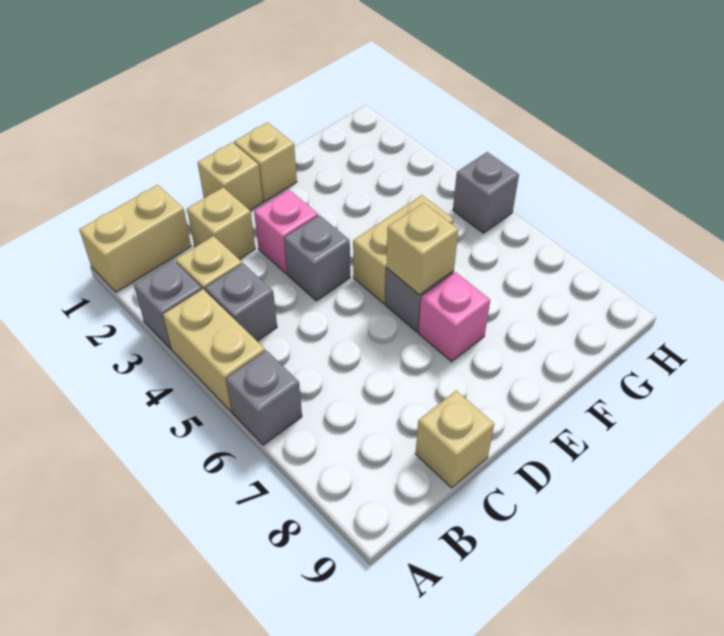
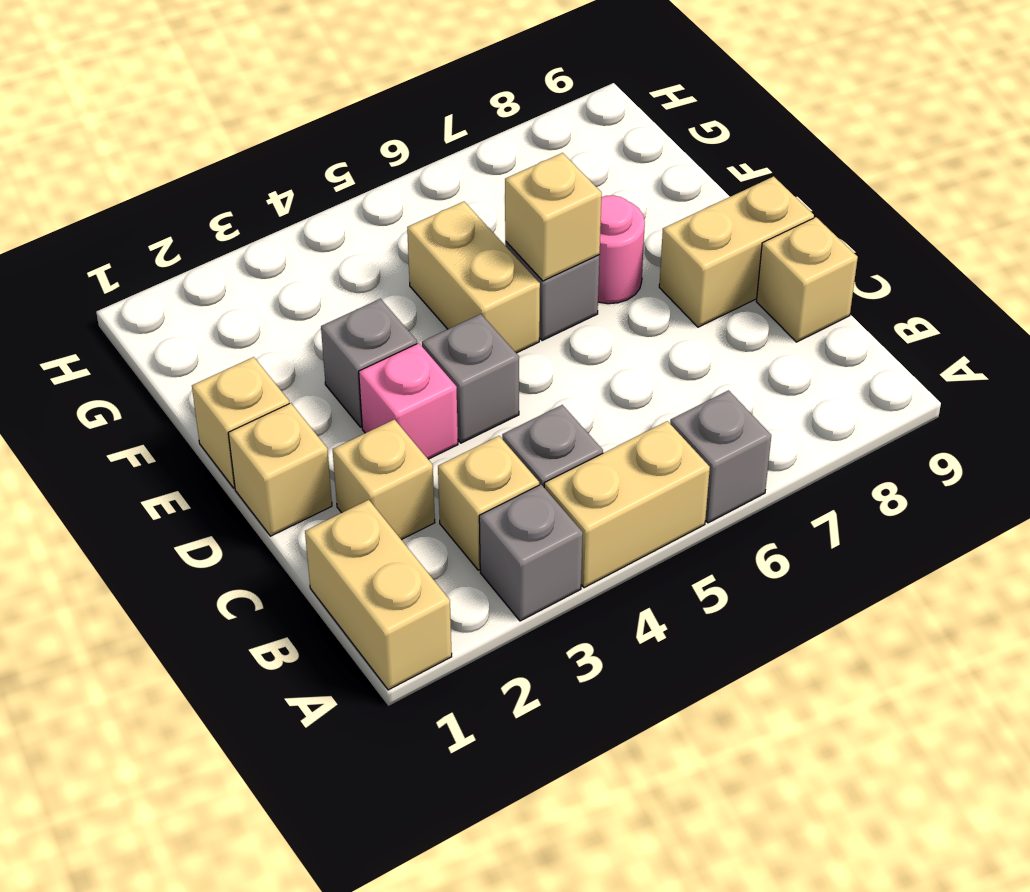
none -> tan 1x2 brick [659,176,814,327]
pink 1x1 brick [418,272,490,362] -> pink 1x1 round brick [598,195,645,304]
grey 1x1 brick [453,152,519,233] -> grey 1x1 brick moved to [321,299,417,427]

